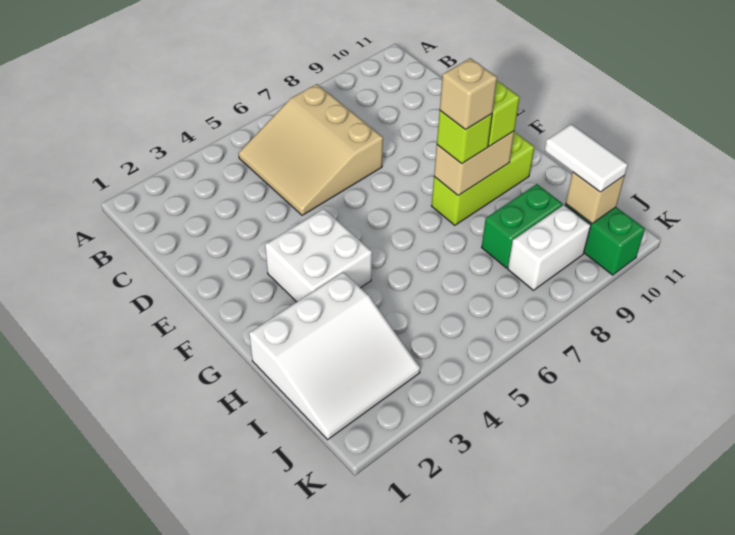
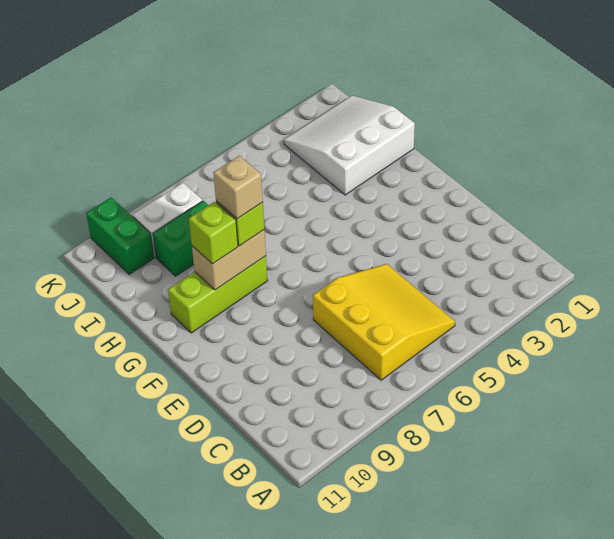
tan 3x3 slope [238,84,383,215] -> yellow 3x3 slope [313,264,455,380]
white 2x2 brick [265,209,372,302] -> none
white 1x2 tile [544,124,628,192] -> none
tan 1x1 brick [566,172,625,223] -> none

